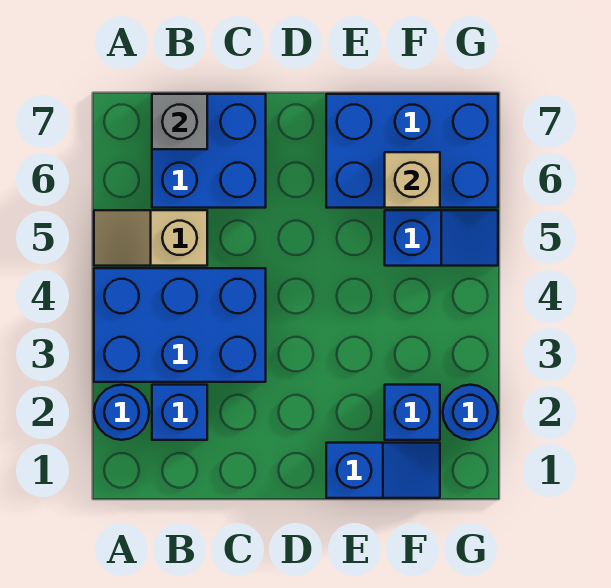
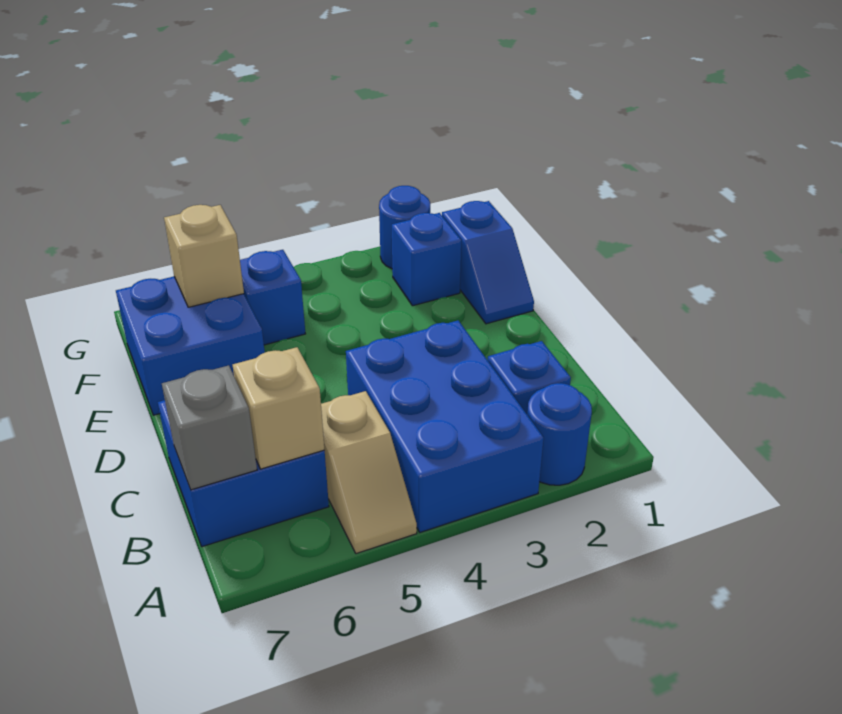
none -> tan 1x1 brick [233,347,324,469]
blue 1x2 slope [326,443,440,498] -> blue 1x2 slope turned to [442,201,534,324]
blue 2x3 brick [326,94,498,208] -> blue 2x2 brick [116,277,265,415]

